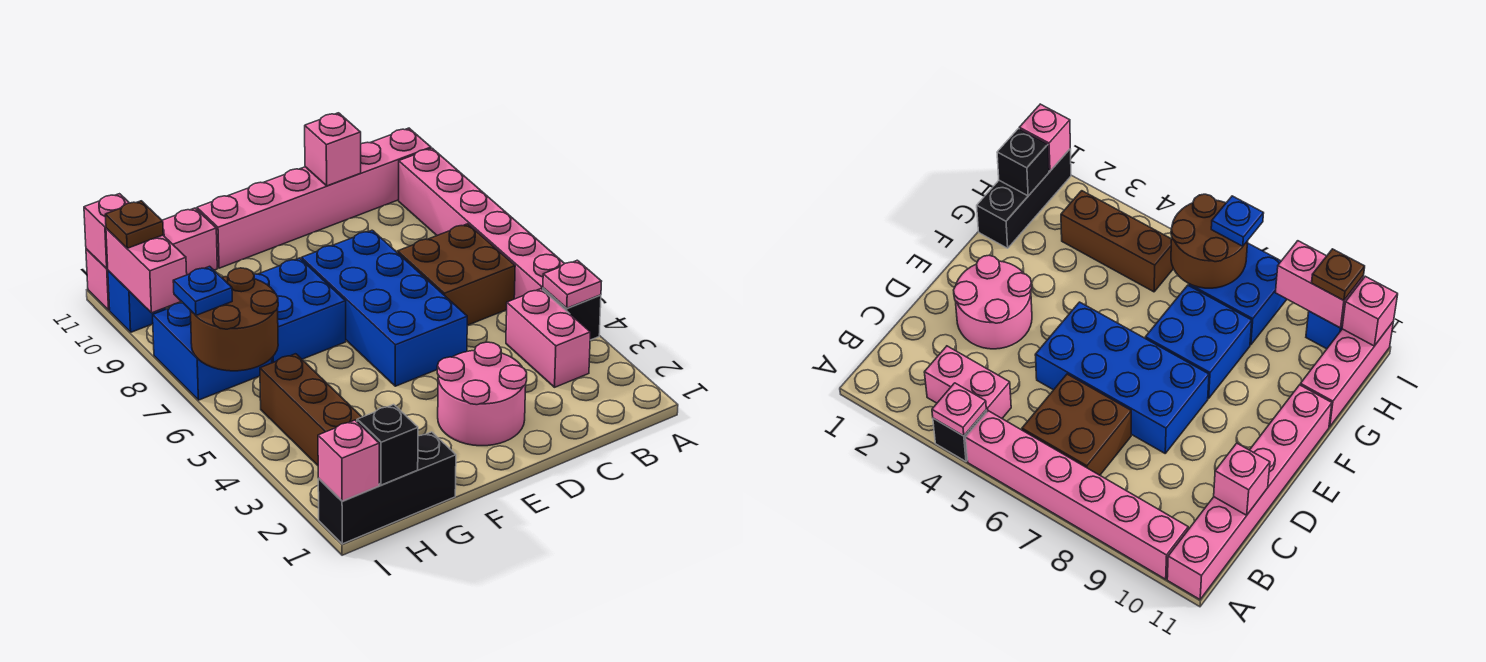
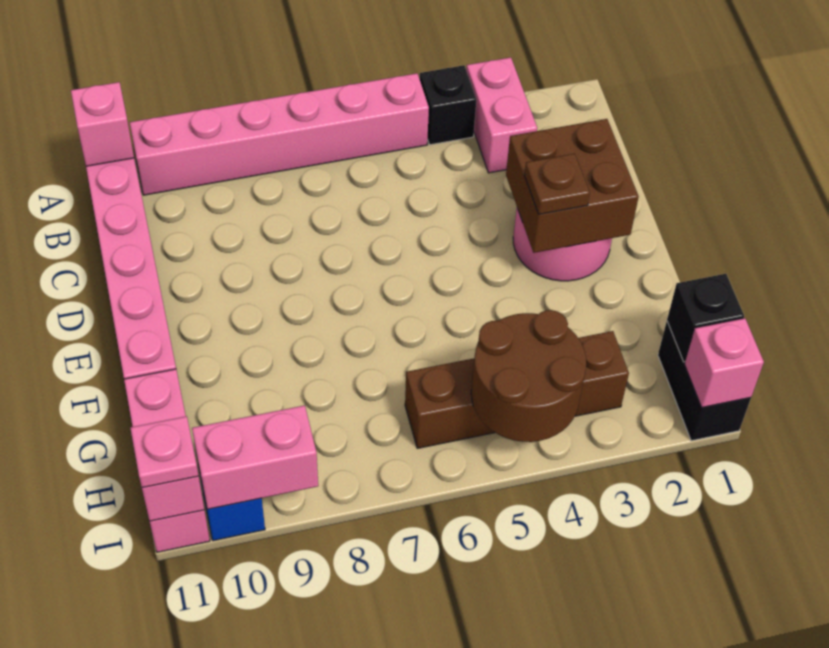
pink 1x1 plate [543,260,602,308] -> pink 1x1 plate moved to [130,416,199,488]
pink 1x2 brick [506,289,590,387] -> pink 1x2 brick turned to [466,57,537,173]
brown 2x2 brick [398,224,515,325] -> brown 2x2 brick moved to [506,119,639,253]
pink 1x1 brick [305,113,361,186] -> pink 1x1 brick moved to [71,82,134,166]
blue 2x4 brick [301,230,468,386] -> none
blue 2x2 brick [254,258,346,363] -> none
black 1x3 brick [318,432,456,544] -> black 1x2 brick [658,322,751,441]
brown 1x3 brick [260,354,361,465] -> brown 1x4 brick [405,331,629,448]
brown 2x2 round brick [190,268,278,371] -> brown 2x2 round brick moved to [471,310,586,442]
blue 2x2 brick [153,303,272,400] -> none
blue 1x1 plate [173,266,232,315] -> none
brown 1x1 plate [105,201,163,248] -> brown 1x1 plate moved to [524,154,590,214]

